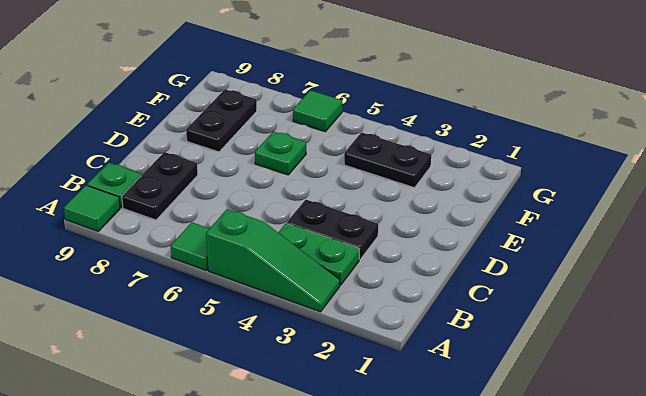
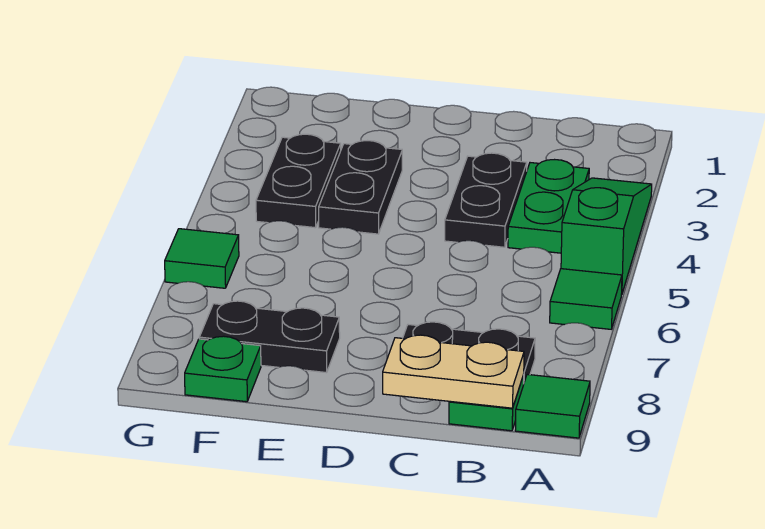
none -> tan 1x2 plate [383,335,524,408]
none -> black 1x2 plate [319,141,402,234]
green 1x1 plate [255,131,306,175] -> green 1x1 plate moved to [185,336,261,402]

